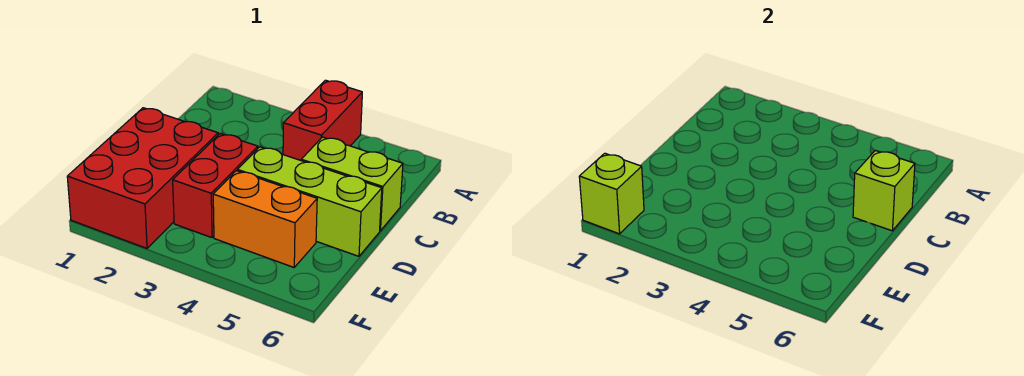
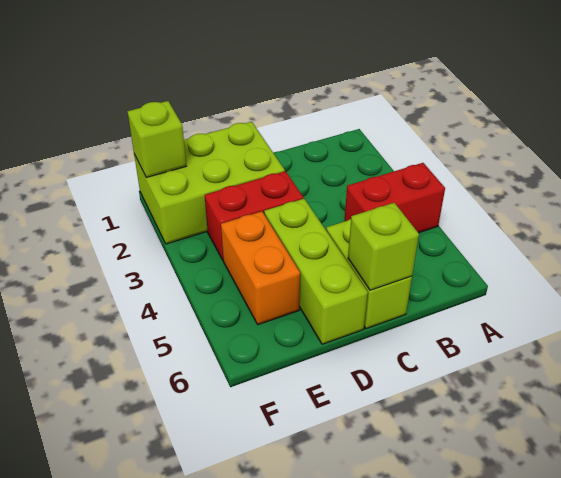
red 2x3 brick [67,108,218,248] -> lime 2x3 brick [134,122,285,244]

